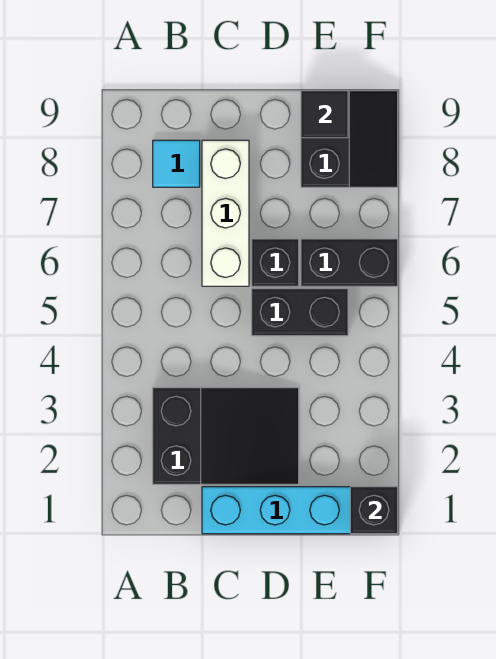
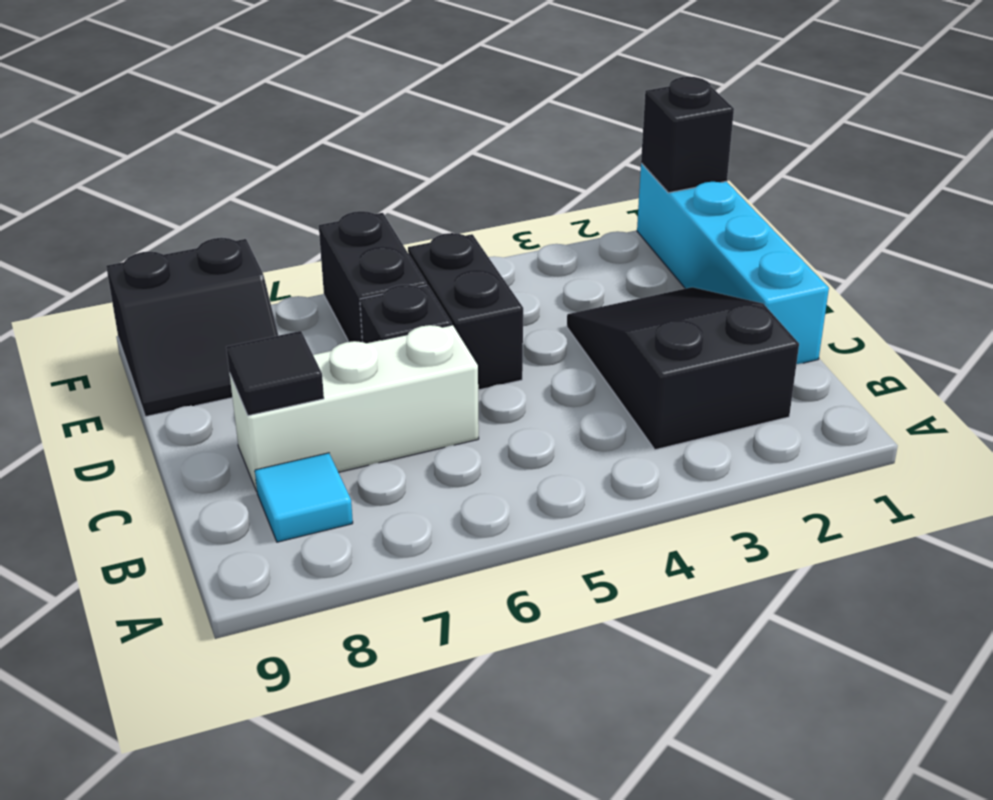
black 2x2 slope [301,91,398,187] -> black 2x2 slope turned to [106,238,279,417]
black 1x1 tile [301,91,348,138] -> black 1x1 tile moved to [226,331,324,416]

